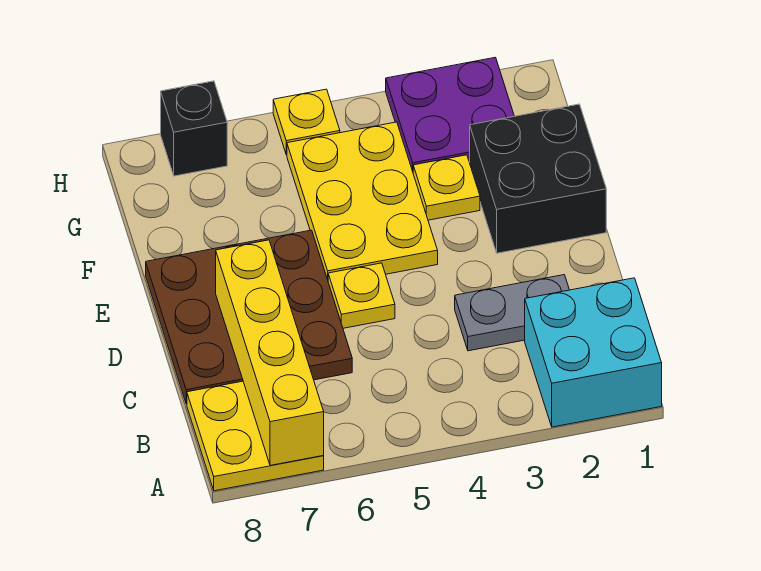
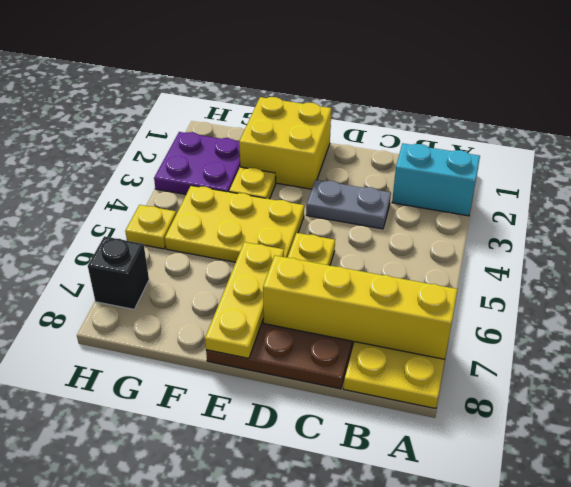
cyan 2x2 brick [525,278,662,427] -> cyan 1x2 brick [392,143,480,216]
grey 1x2 plate [455,275,569,351] -> grey 1x2 plate turned to [306,180,391,229]
black 2x2 brick [470,104,606,253] -> yellow 2x2 brick [239,97,331,189]
none -> yellow 1x3 plate [205,242,284,358]

